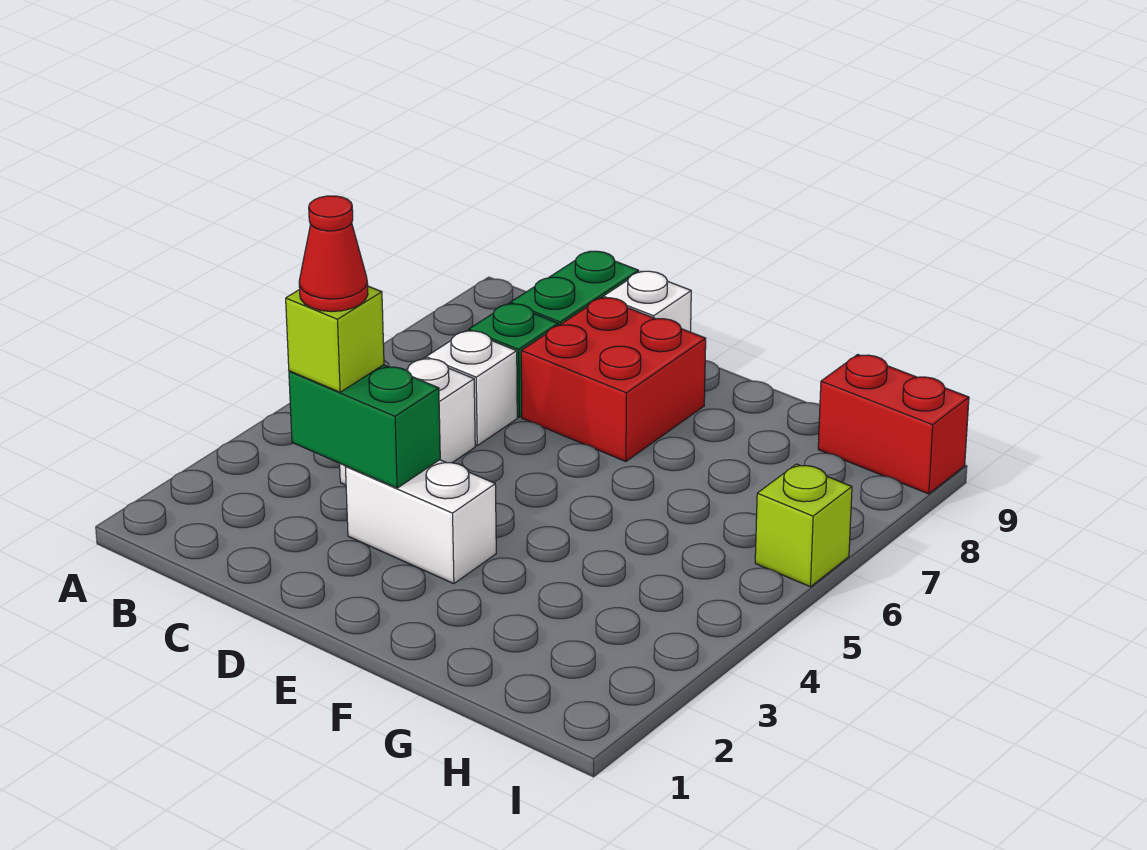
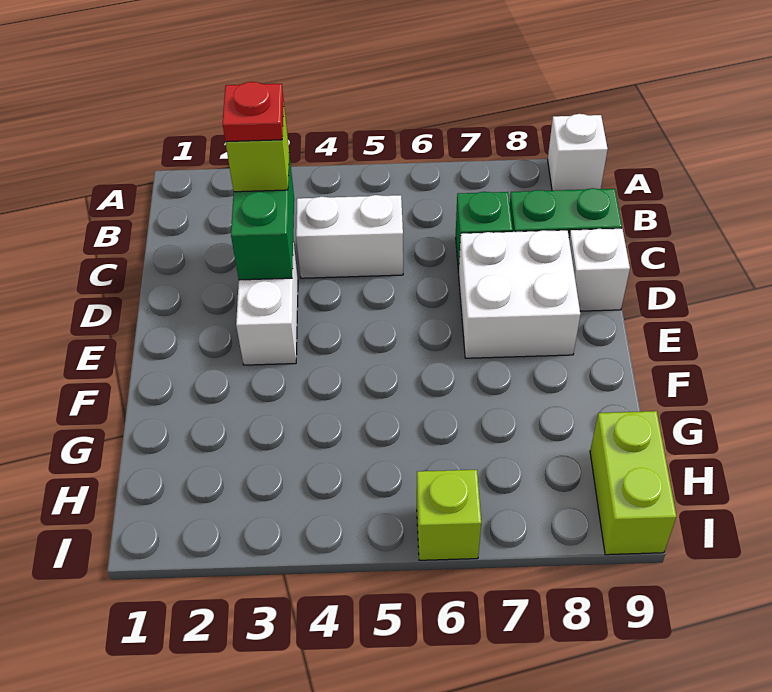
red 1x1 cone [299,196,368,312] -> red 1x1 plate [223,82,284,142]
white 1x1 brick [426,331,517,445] -> white 1x1 brick moved to [548,114,608,191]
red 2x2 brick [521,298,706,461] -> white 2x2 brick [459,230,580,358]
red 1x2 brick [818,355,969,494] -> lime 1x2 brick [590,411,676,555]

